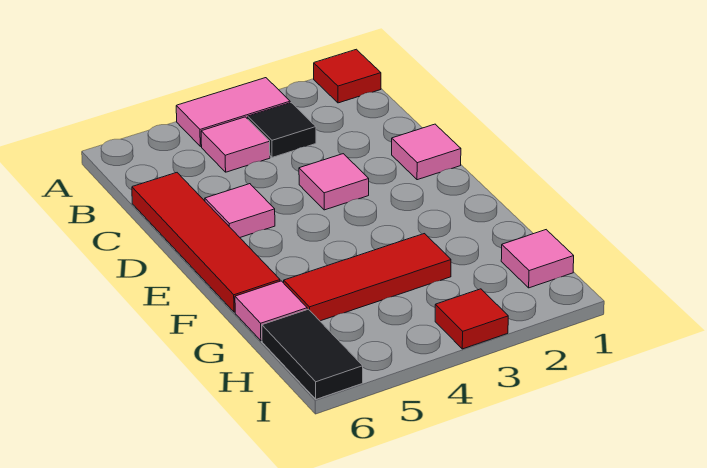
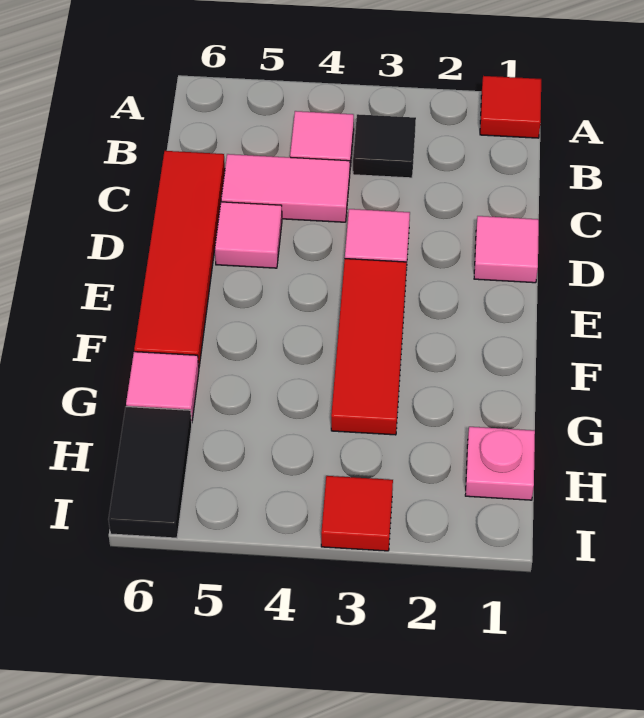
pink 1x2 tile [176,78,290,146] -> pink 1x2 tile moved to [221,154,350,222]
red 1x3 tile [284,234,451,321] -> red 1x3 tile turned to [331,259,407,435]
pink 1x1 tile [501,230,574,288] -> pink 1x1 plate [465,427,535,500]

